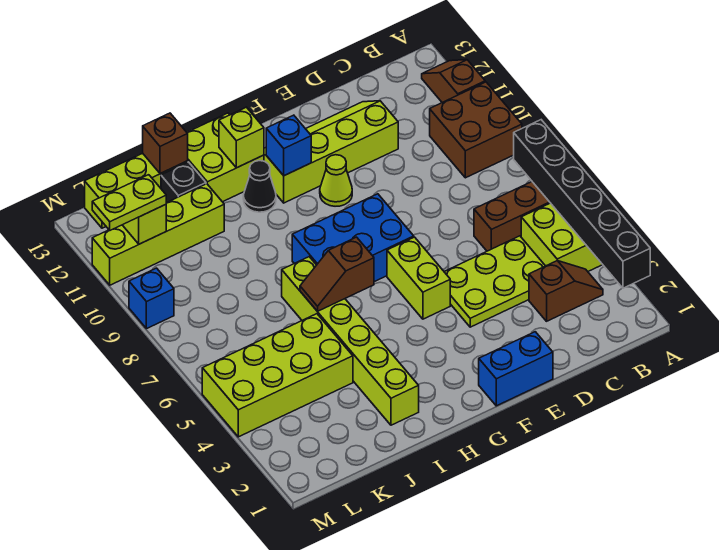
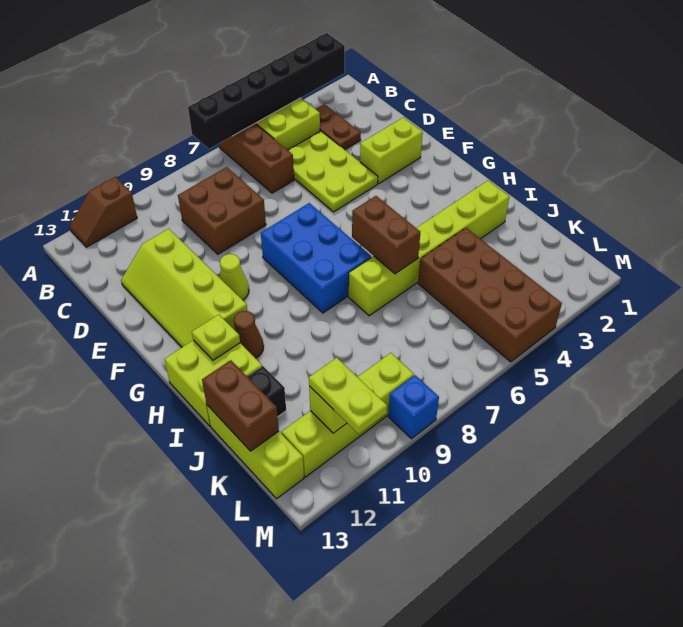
brown 2x2 brick [430,82,522,178] -> brown 2x2 brick moved to [178,167,266,254]
brown 1x2 slope [529,261,603,321] -> brown 1x2 plate [316,104,361,150]
blue 1x2 brick [479,332,553,406] -> none
lime 1x2 brick [387,237,450,319] -> lime 1x2 brick moved to [360,117,423,184]
blue 1x1 brick [266,115,311,176] -> none
brown 1x2 slope [300,237,374,311] -> brown 1x2 brick [352,196,420,274]
black 1x1 cone [243,161,276,212] -> brown 1x1 cone [234,311,264,358]
lime 1x1 brick [219,107,264,168] -> lime 1x1 plate [192,314,240,360]
lime 2x4 brick [202,314,353,437] -> brown 2x4 brick [418,228,562,362]
lime 1x4 brick [92,184,224,285] -> lime 1x4 brick turned to [282,353,414,477]
brown 1x1 brick [143,113,188,174] -> brown 1x2 brick [202,360,279,451]

